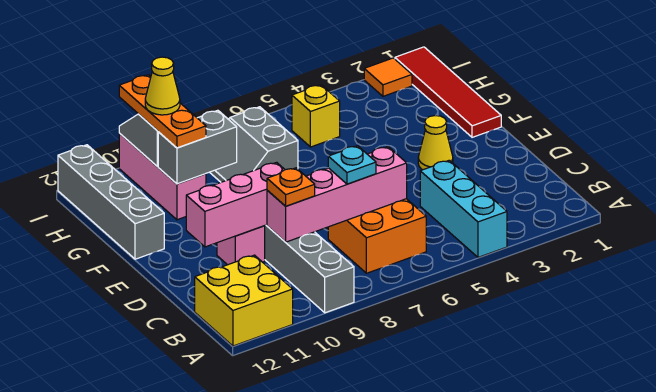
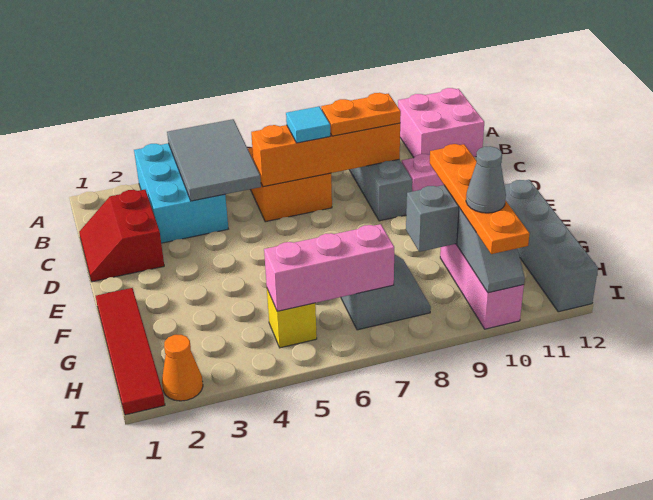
cyan 1x3 brick [420,160,507,257] -> cyan 2x3 brick [134,143,228,243]
none -> grey 2x3 tile [167,119,261,201]
yellow 2x2 brick [195,255,293,346] -> pink 2x2 brick [398,88,484,157]
none -> red 2x2 slope [79,190,164,282]
pink 1x4 brick [267,147,407,242] -> orange 1x4 brick [251,123,400,187]
cyan 1x1 plate [328,146,376,184] -> cyan 1x1 tile [286,106,330,143]
orange 1x1 plate [267,168,315,206] -> orange 1x2 plate [321,93,401,136]
pink 1x3 brick [186,162,285,247] -> pink 1x3 brick moved to [264,224,394,311]
yellow 1x1 cone [418,115,453,170] -> none
orange 1x3 plate [119,75,206,148] -> orange 1x4 plate [430,144,530,254]
yellow 1x1 cone [145,57,180,115] -> grey 1x1 cone [466,146,506,213]
orange 1x1 tile [364,58,412,96] -> orange 1x1 cone [162,335,203,401]

